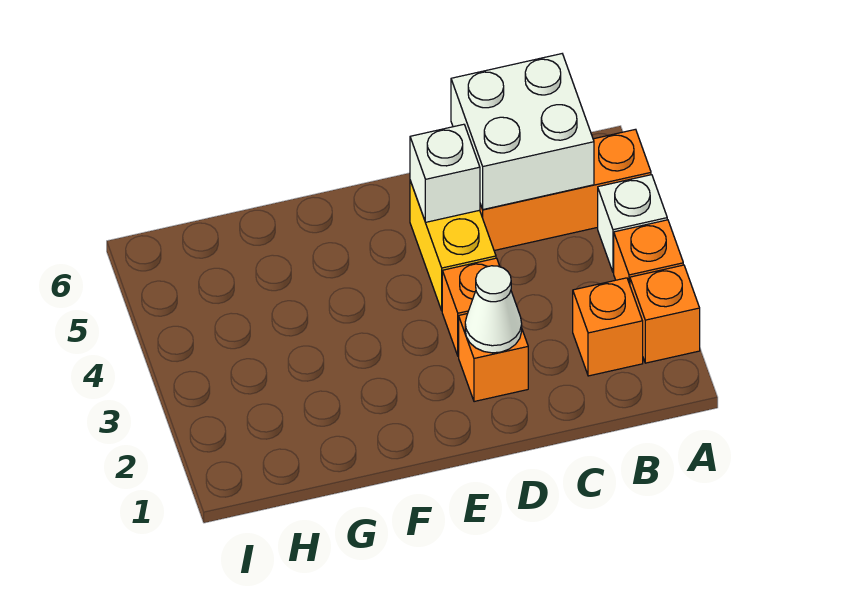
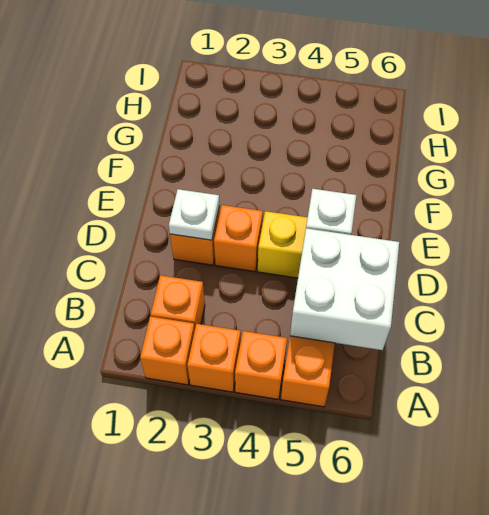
white 1x1 brick [598,175,667,273] -> orange 1x1 brick [235,331,287,399]
white 1x1 cone [465,266,522,353] -> white 1x1 plate [169,189,219,240]

